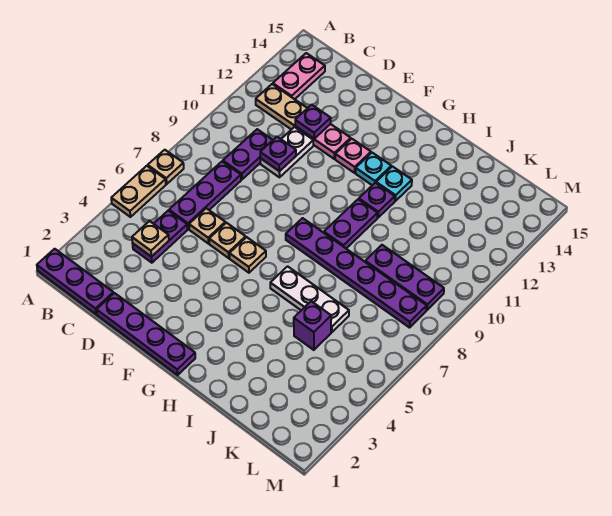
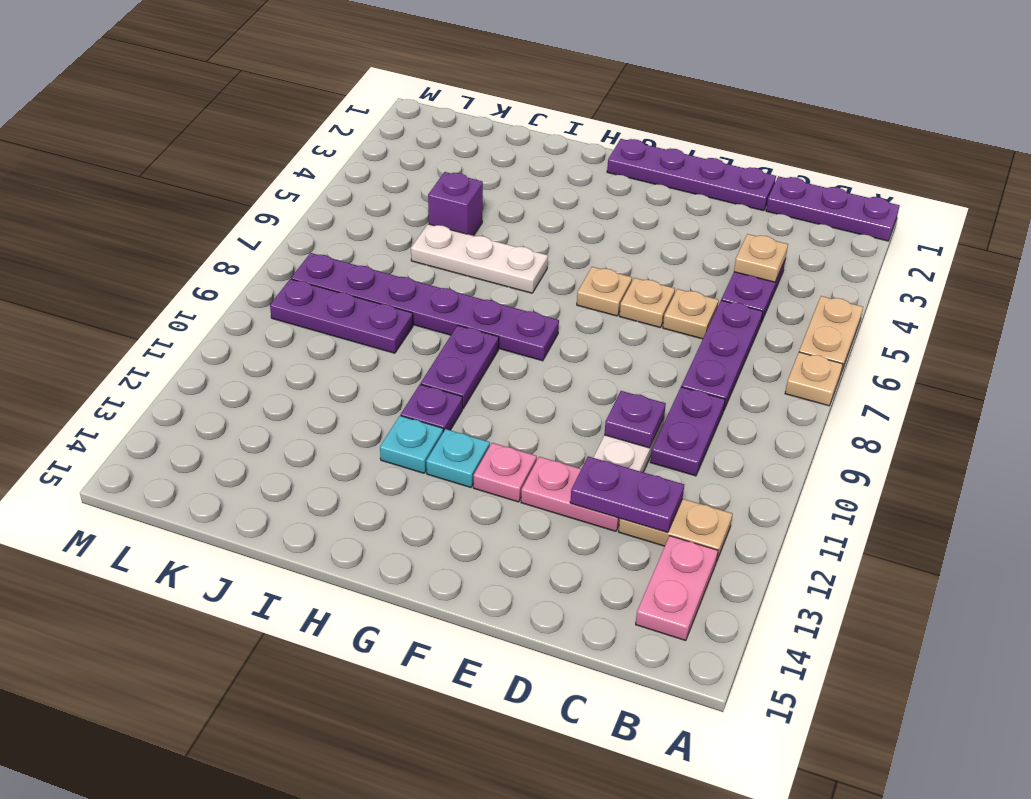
purple 1x1 plate [295,105,331,139] -> purple 1x2 plate [570,456,684,533]

